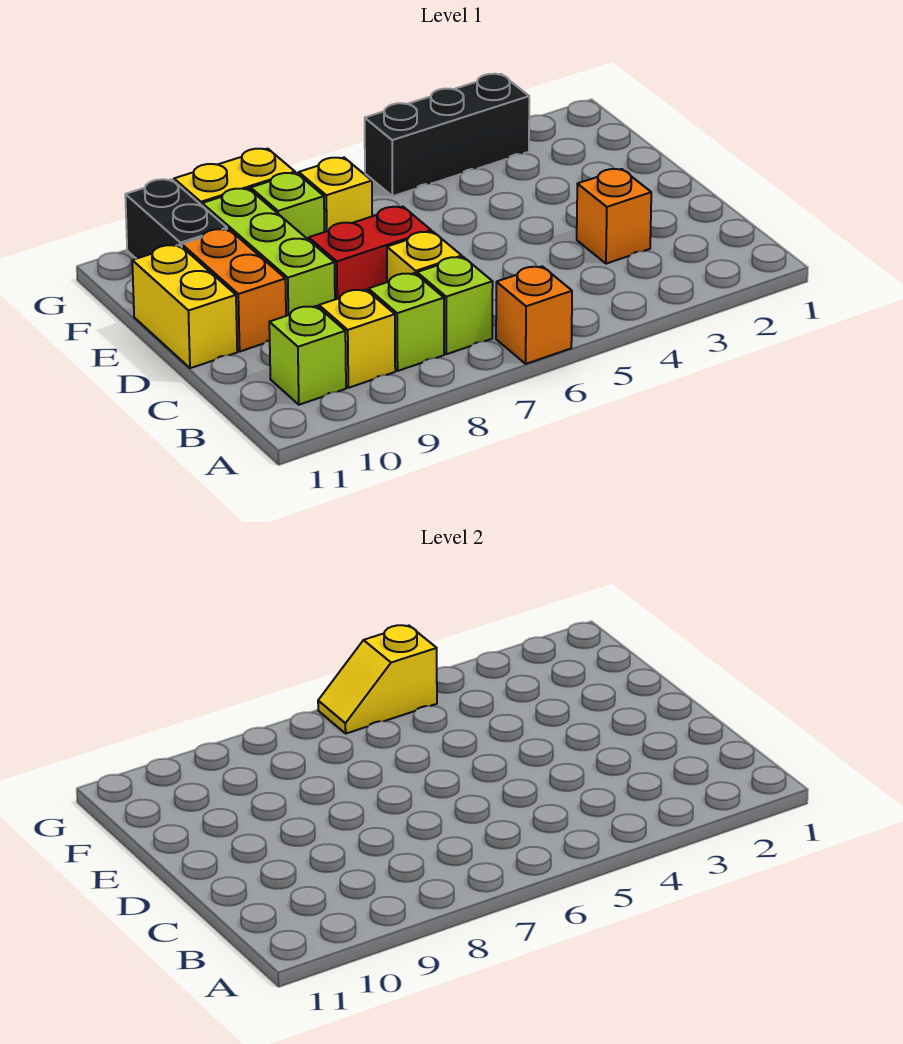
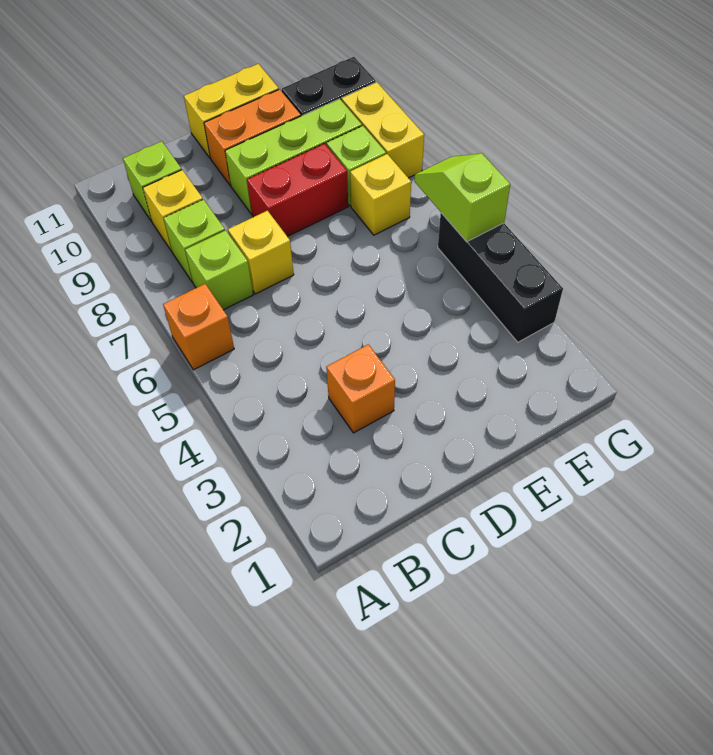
red 1x2 brick [309,207,431,299] -> red 1x2 brick turned to [247,144,348,237]
yellow 1x2 slope [318,625,437,733] -> lime 1x2 slope [414,153,510,242]

